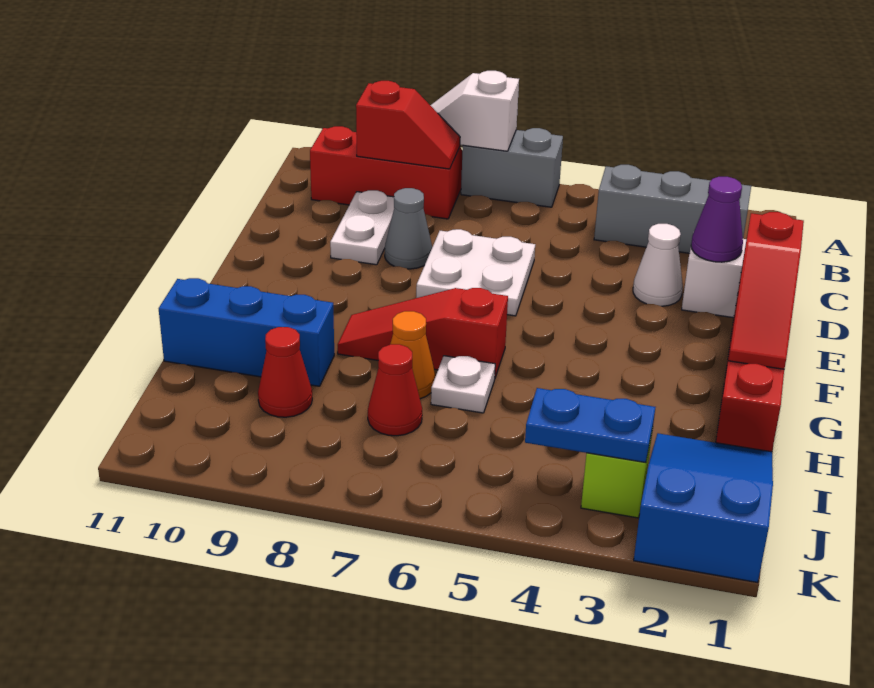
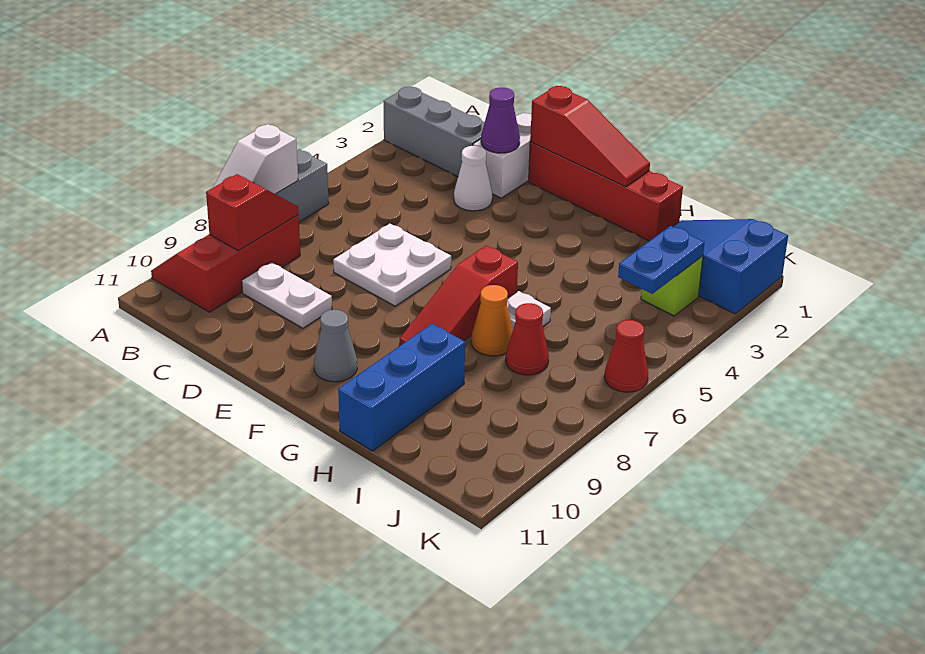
grey 1x3 brick [594,165,751,253] -> grey 1x3 brick turned to [384,86,485,177]
grey 1x1 cone [385,188,432,269] -> grey 1x1 cone moved to [314,310,357,382]
red 1x1 cone [258,327,312,417] -> red 1x1 cone moved to [604,320,648,392]

